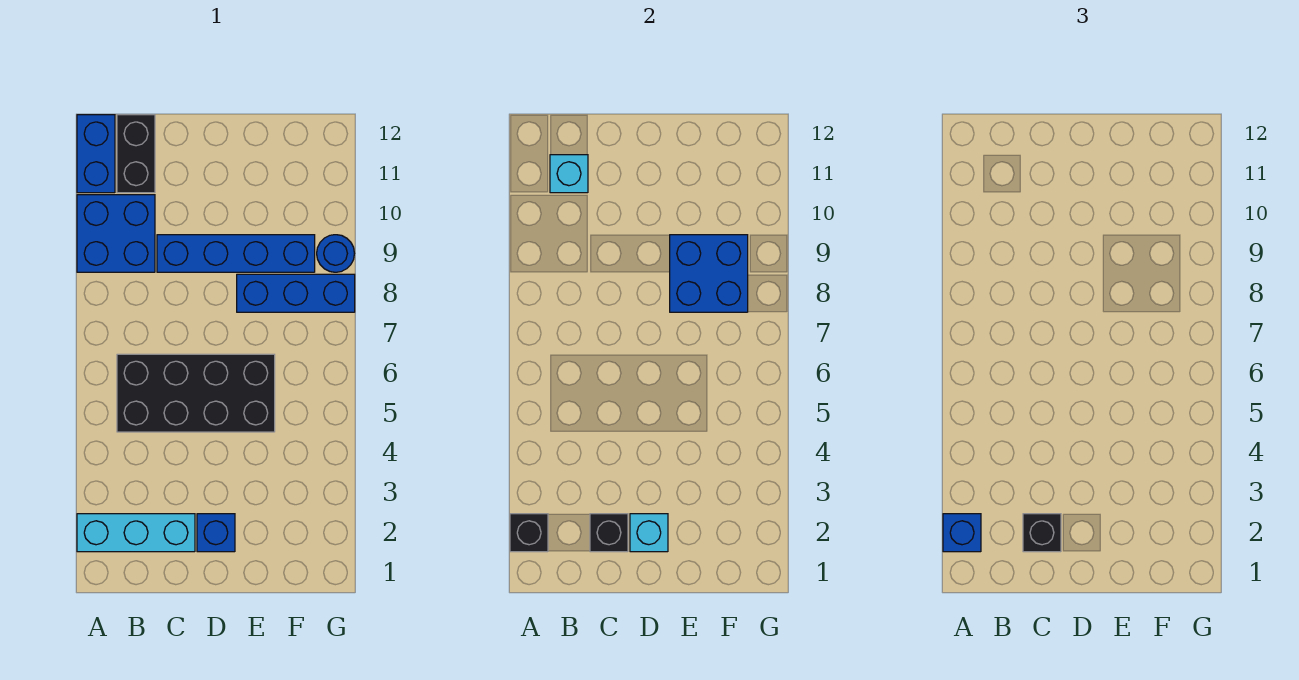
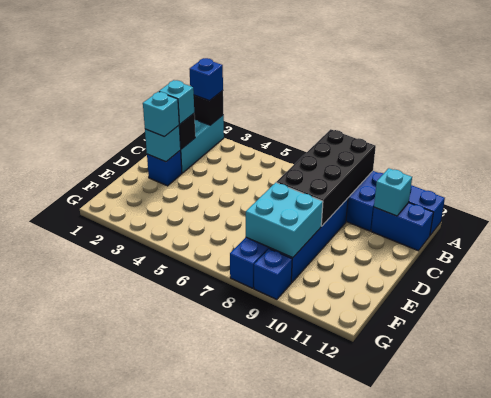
black 2x4 brick [117,354,275,432] -> black 2x4 brick moved to [276,129,376,226]
black 1x2 brick [117,115,155,193] -> blue 1x2 brick [371,203,433,251]
black 1x1 brick [1023,514,1061,552] -> cyan 1x1 brick [159,80,194,124]
none -> cyan 1x1 brick [143,92,179,137]
blue 2x2 brick [670,235,748,312] -> cyan 2x2 brick [246,183,323,258]
blue 1x1 round brick [317,235,354,272] -> blue 1x1 brick [254,249,292,299]

